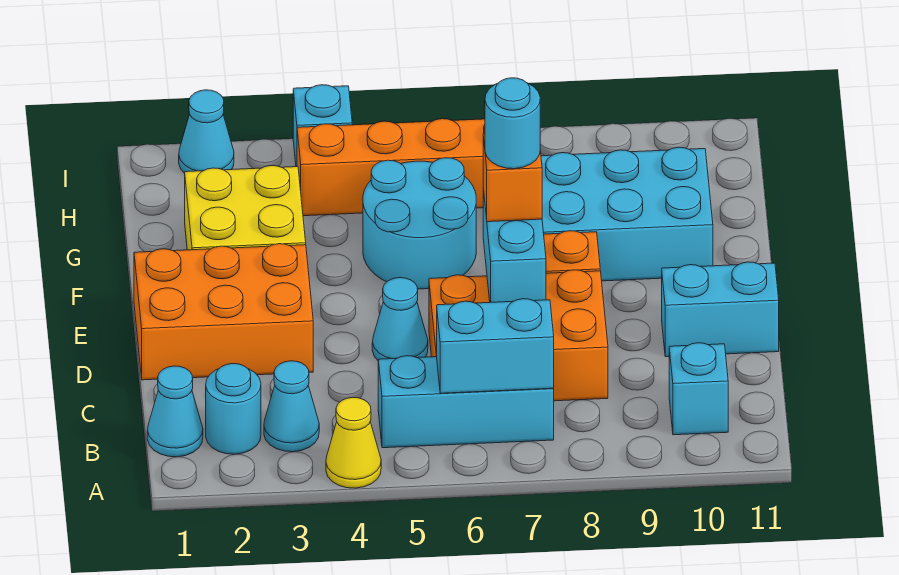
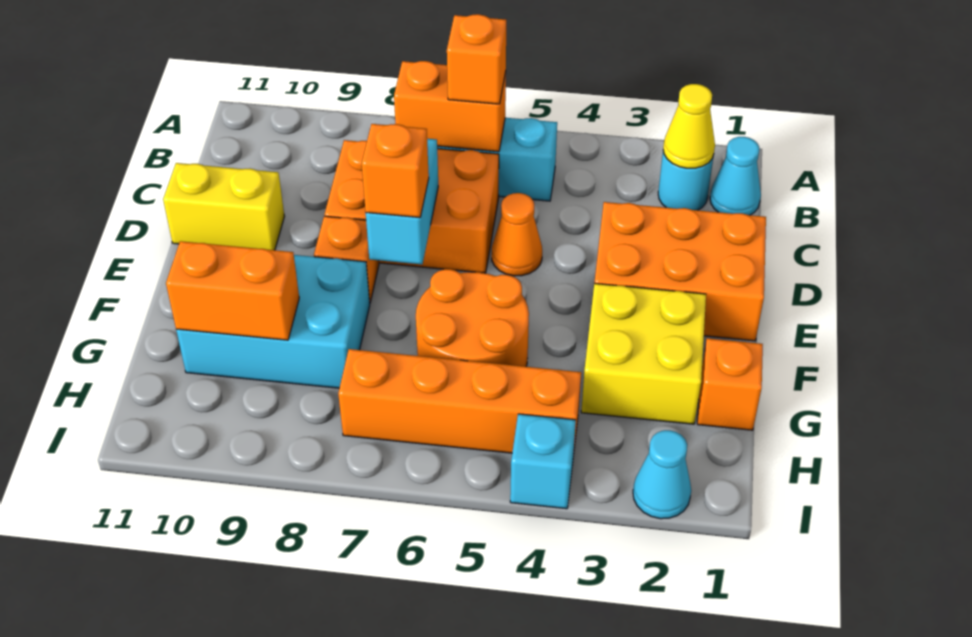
yellow 1x1 cone [326,397,381,488] -> yellow 1x1 cone moved to [663,84,715,168]
cyan 1x1 cone [264,361,319,452] -> none
cyan 1x2 brick [436,299,554,393] -> orange 1x2 brick [394,61,506,152]
none -> orange 1x1 brick [447,14,506,104]
cyan 1x1 brick [669,343,728,435] -> none
cyan 1x1 cone [372,278,428,360] -> orange 1x1 cone [492,193,542,276]
cyan 1x2 brick [662,262,779,357] -> yellow 1x2 brick [163,163,284,250]
cyan 1x1 round brick [485,78,540,169] -> none
cyan 2x2 round brick [363,158,476,289] -> orange 2x2 round brick [416,269,529,367]
none -> orange 1x1 brick [697,338,763,430]
none -> orange 1x2 brick [166,241,299,340]

